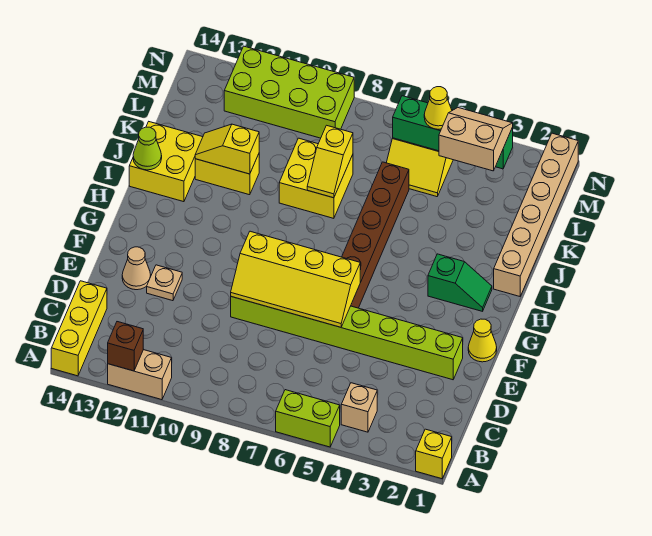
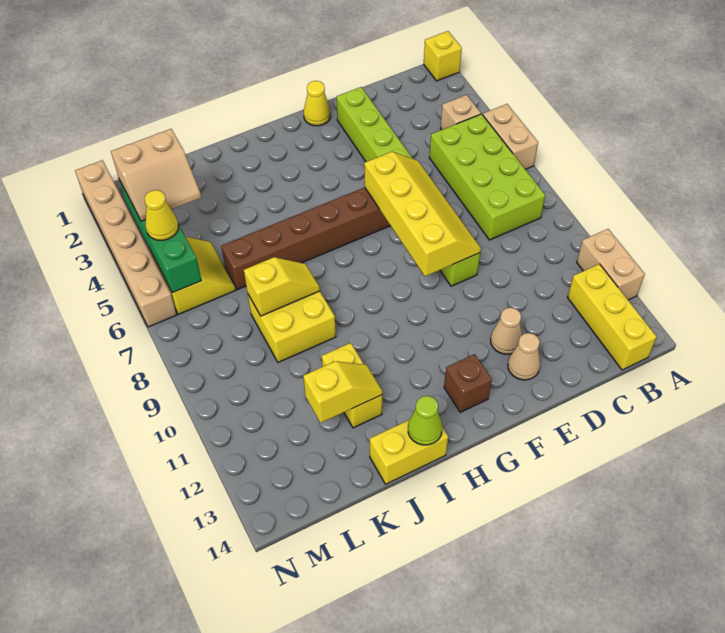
lime 1x2 brick [276,390,340,447] -> tan 1x2 brick [483,104,538,169]
brown 1x1 brick [108,322,143,371] -> brown 1x1 brick moved to [444,354,492,412]
yellow 1x3 brick [51,281,107,376] -> yellow 1x3 brick turned to [568,264,657,370]
tan 1x1 plate [147,265,182,301] -> tan 1x1 cone [491,307,522,354]
green 1x2 slope [428,254,492,311] -> none
tan 1x6 brick [494,133,578,296] -> tan 1x6 brick turned to [75,160,177,327]
yellow 2x2 brick [129,122,203,202] -> yellow 1x2 brick [370,420,448,484]
yellow 1x2 slope [195,124,259,174] -> yellow 1x2 slope turned to [303,361,382,423]
tan 2x2 slope [439,108,513,171] -> tan 2x2 slope turned to [111,129,201,221]
lime 2x4 brick [224,46,354,138] -> lime 2x4 brick moved to [429,114,545,240]

